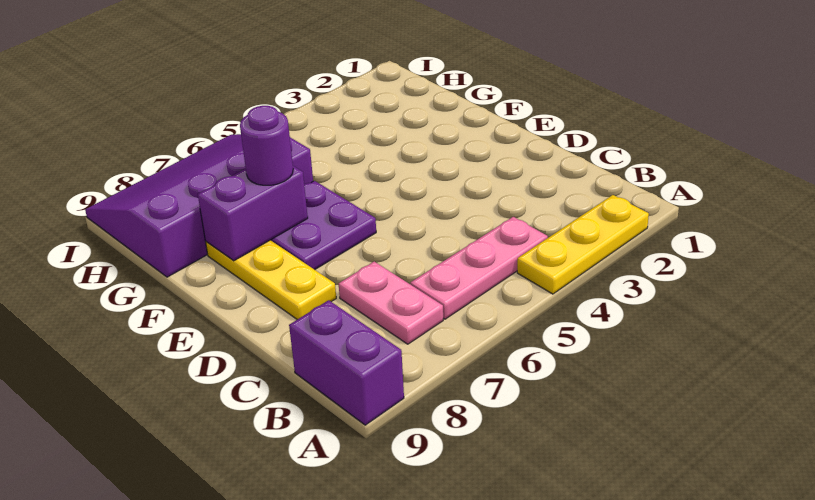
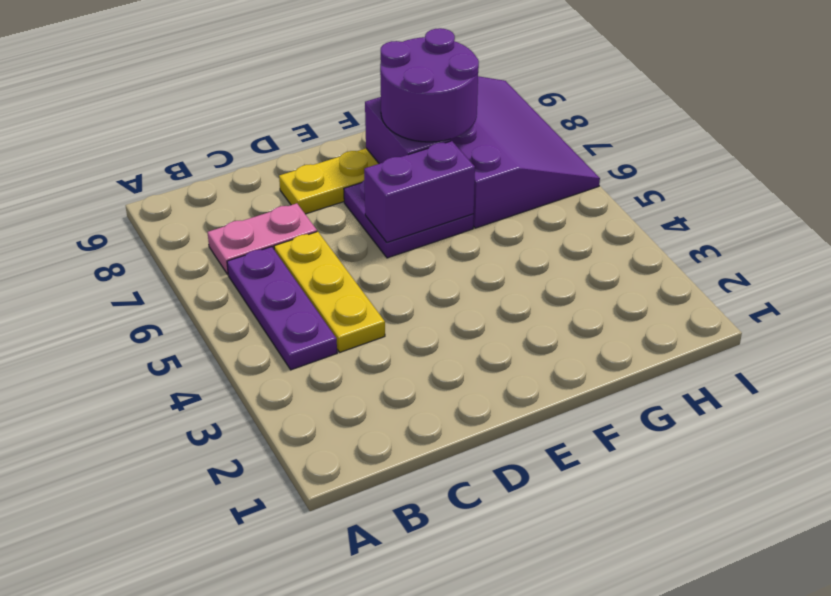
yellow 1x3 plate [517,195,649,294] -> yellow 1x3 plate moved to [274,232,385,352]
purple 1x2 brick [289,300,404,425] -> purple 1x2 brick moved to [364,141,475,242]
pink 1x3 plate [410,217,548,319] -> purple 1x3 plate [227,247,337,370]
purple 1x1 round brick [240,106,293,185] -> purple 2x2 round brick [380,28,479,142]

